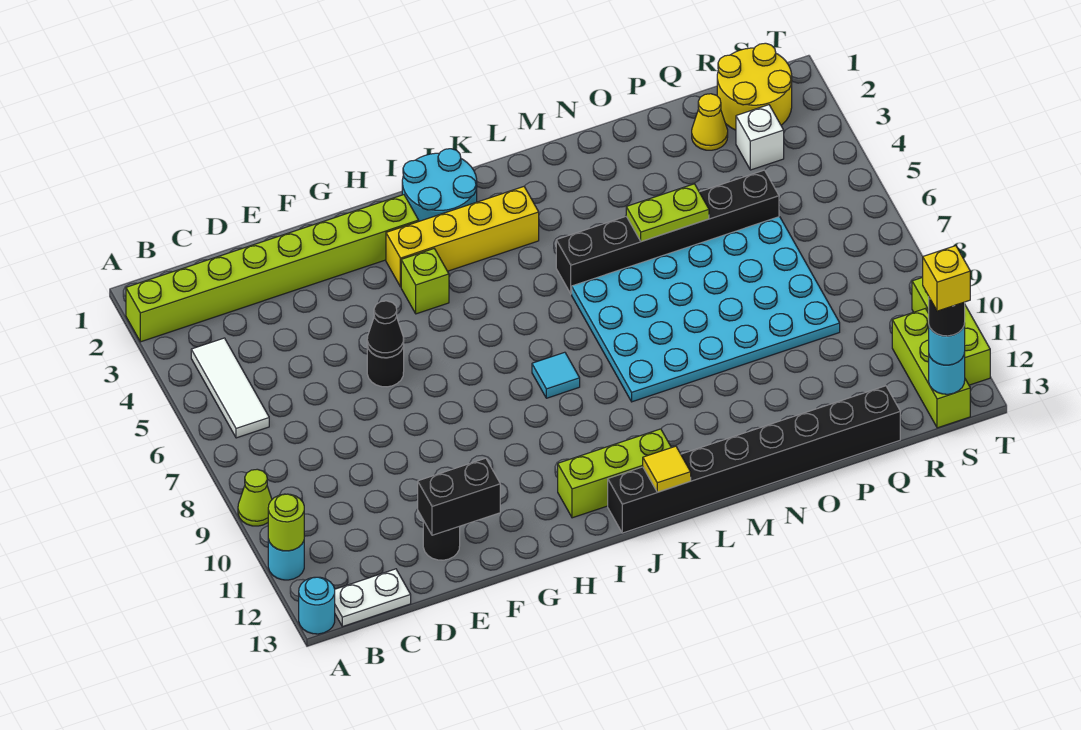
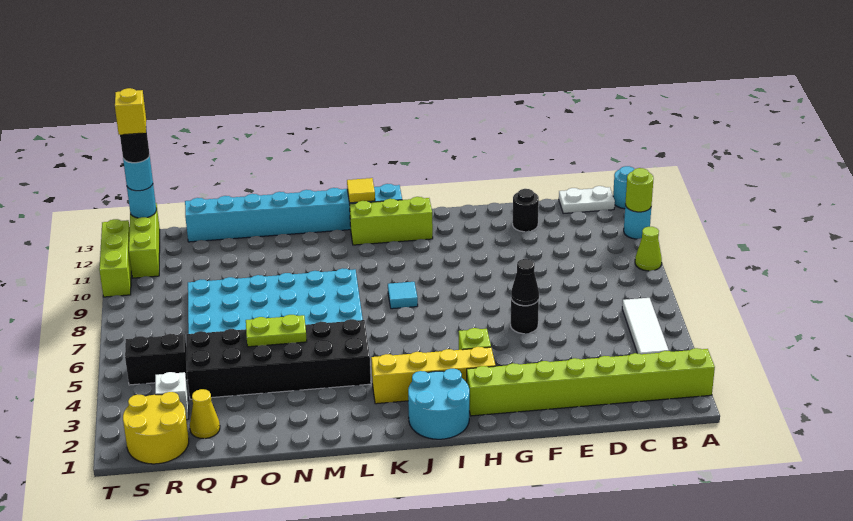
black 1x2 brick [418,458,500,535] -> black 1x2 brick moved to [125,334,188,385]
black 1x8 brick [608,386,900,533] -> cyan 1x8 brick [185,184,402,242]
black 1x6 brick [556,170,779,294] -> black 2x6 brick [186,319,371,399]

